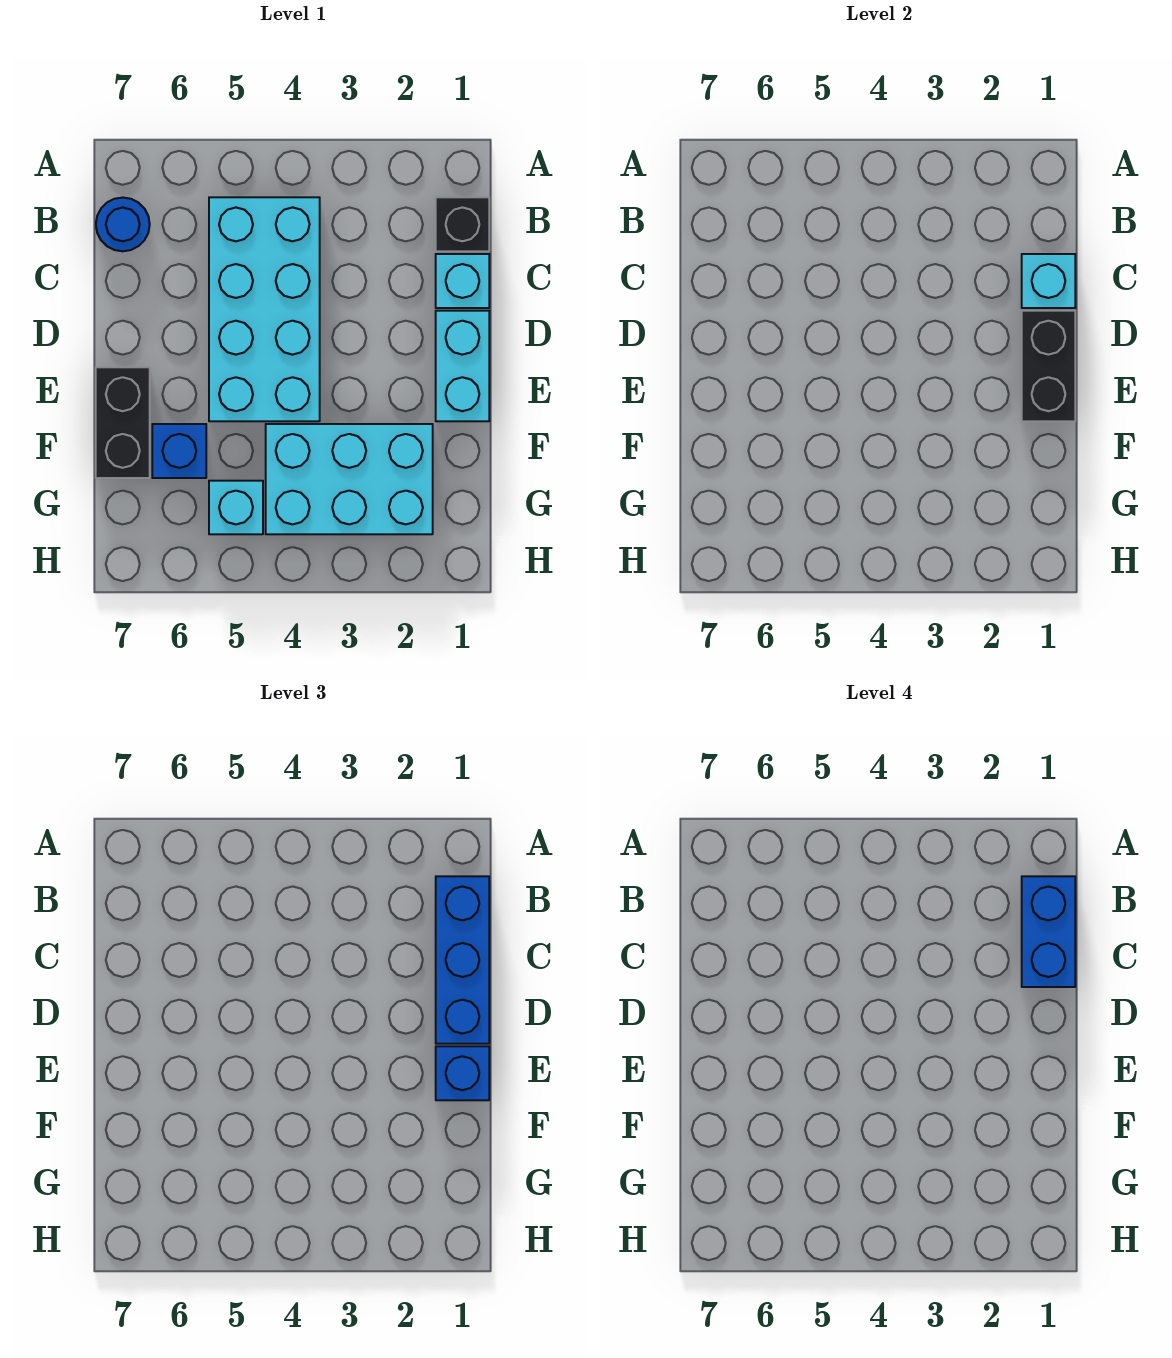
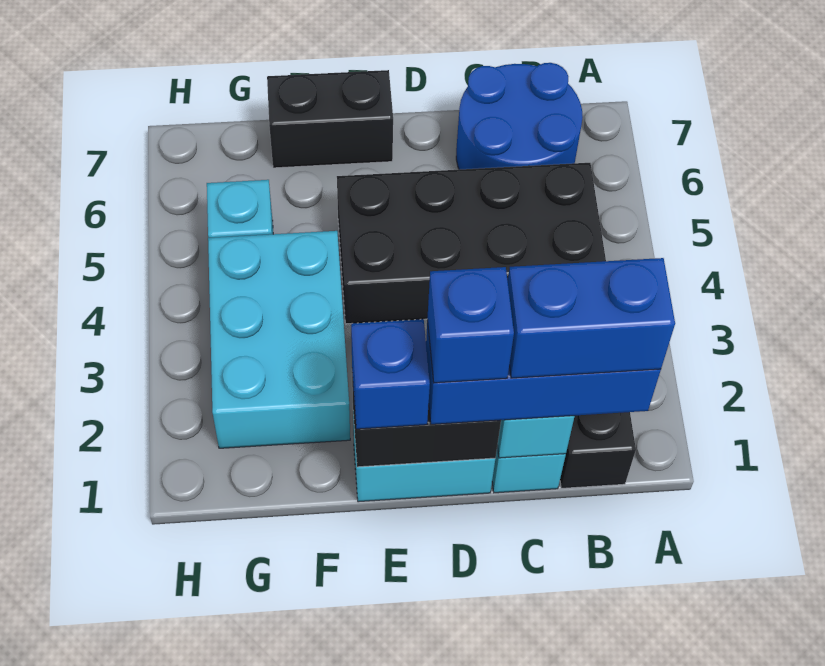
cyan 2x4 brick [209,197,320,421] -> black 2x4 brick [337,163,606,324]
blue 1x1 round brick [96,198,150,251] -> blue 2x2 round brick [456,63,583,170]
blue 1x1 brick [152,424,206,478] -> blue 1x1 brick moved to [427,267,514,383]

